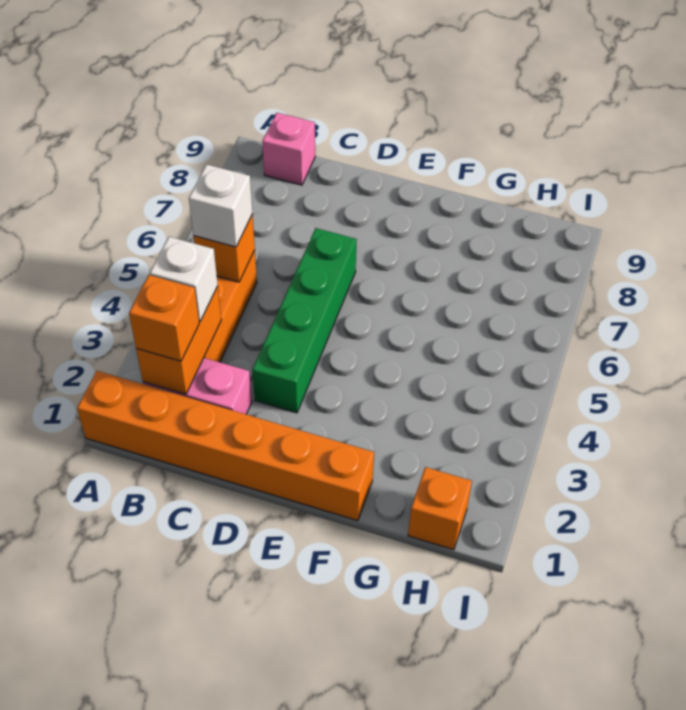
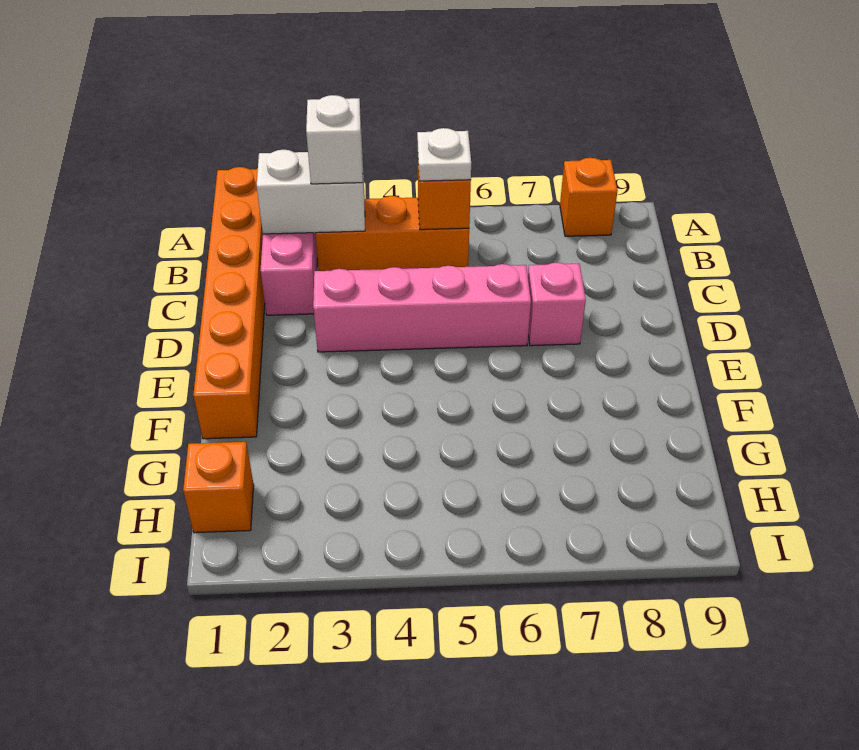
orange 1x2 brick [136,286,221,394] -> white 1x2 brick [257,150,365,234]
orange 1x1 brick [129,275,199,361] -> orange 1x1 brick moved to [560,158,618,236]
white 1x1 brick [189,164,252,247] -> white 1x1 plate [417,128,471,181]
pink 1x1 brick [262,113,315,185] -> pink 1x1 brick moved to [528,263,586,346]
green 1x4 brick [252,228,357,413] -> pink 1x4 brick [313,264,531,352]

